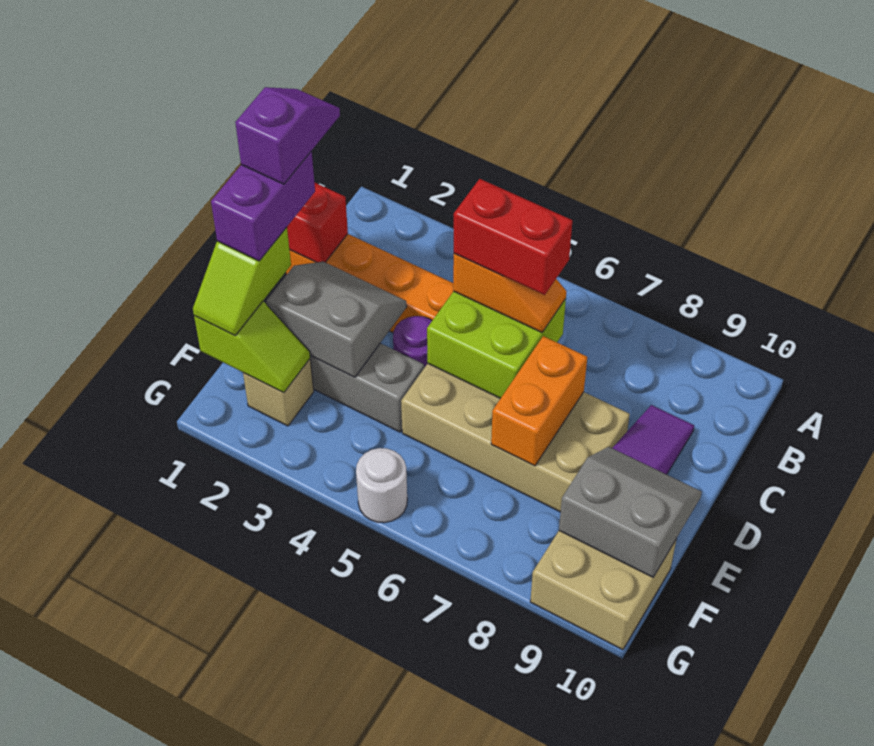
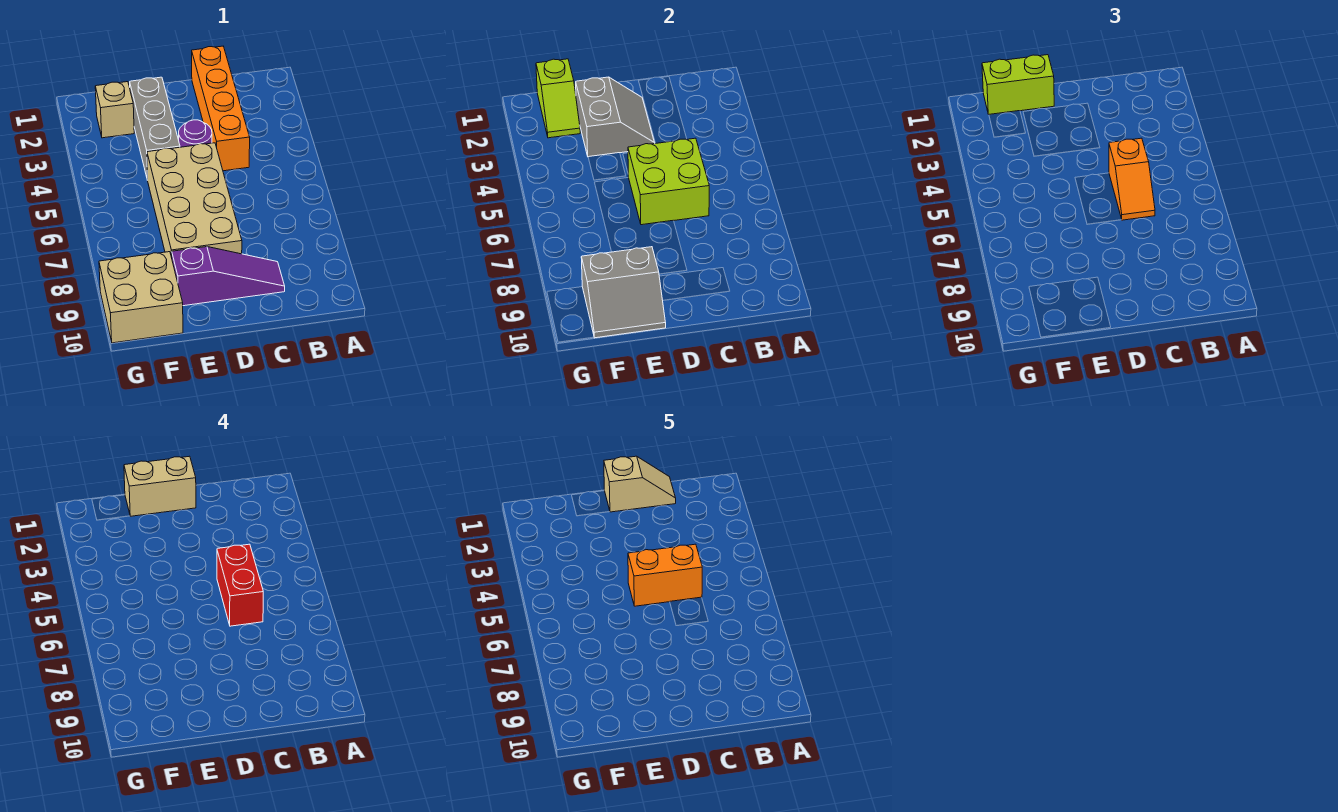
red 1x1 brick [287,182,348,262] -> none
purple 1x2 slope [235,87,340,184] -> tan 1x2 slope [604,456,676,512]
purple 1x2 brick [211,151,315,261] -> tan 1x2 brick [124,456,196,516]
orange 1x2 brick [491,336,587,466] -> orange 1x2 brick moved to [628,544,702,606]
lime 1x2 slope [193,227,291,336] -> lime 1x2 brick [982,55,1054,114]
grey 2x2 slope [559,447,702,577] -> grey 2x2 slope turned to [581,247,666,338]
white 1x1 round brick [356,448,407,523] -> none

